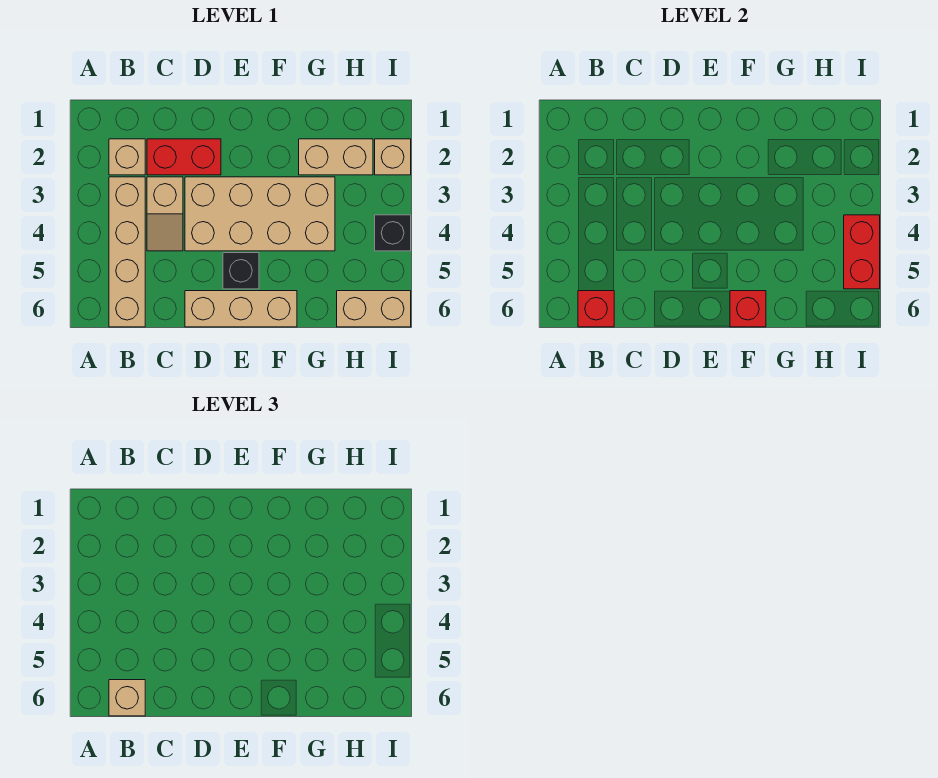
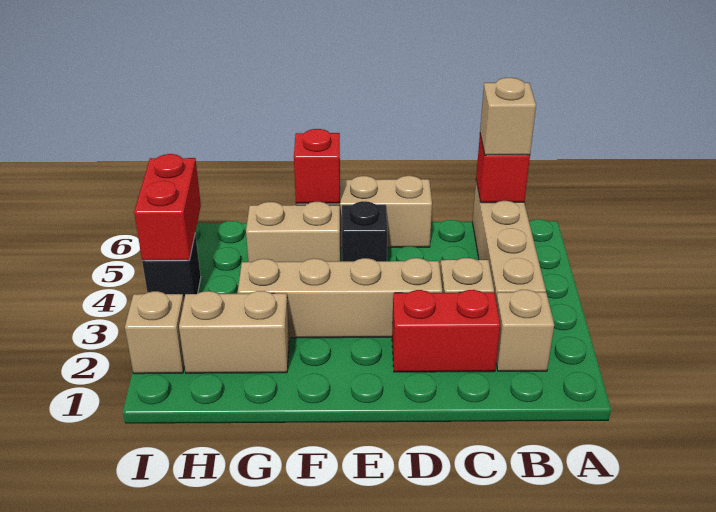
tan 2x4 brick [185,177,335,251] -> tan 1x4 brick [238,258,442,338]
tan 1x2 brick [337,291,411,327] -> tan 1x2 brick moved to [246,202,340,262]

